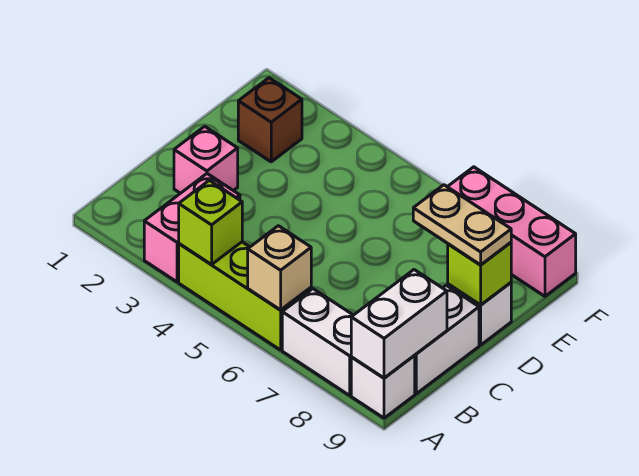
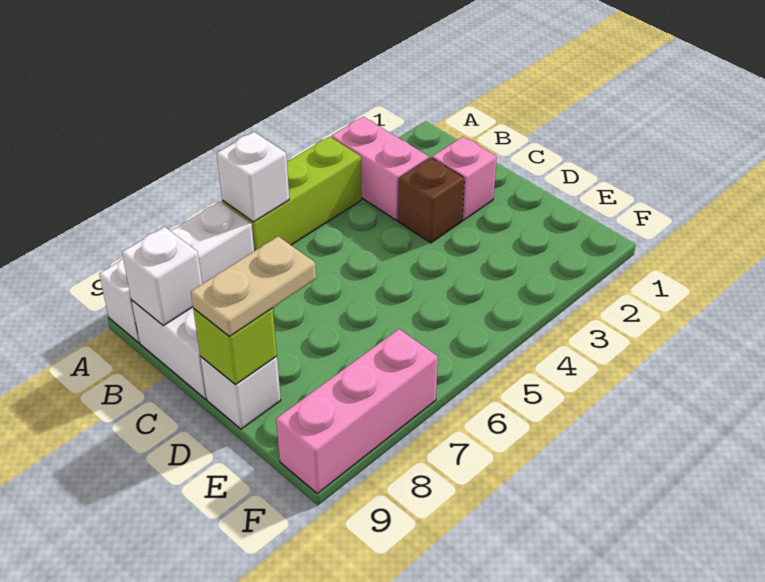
lime 1x1 brick [179,180,242,264] -> none
tan 1x1 brick [248,226,311,310] -> white 1x1 brick [217,132,289,222]
white 1x2 brick [351,270,447,378] -> white 1x1 brick [122,227,202,325]
brown 1x1 brick [238,78,302,162] -> brown 1x1 brick moved to [398,157,464,243]

